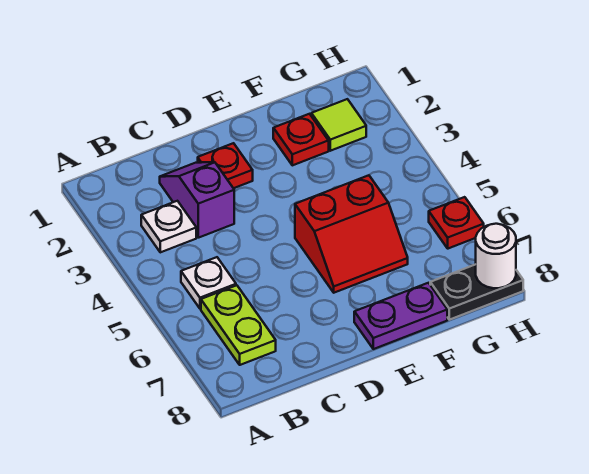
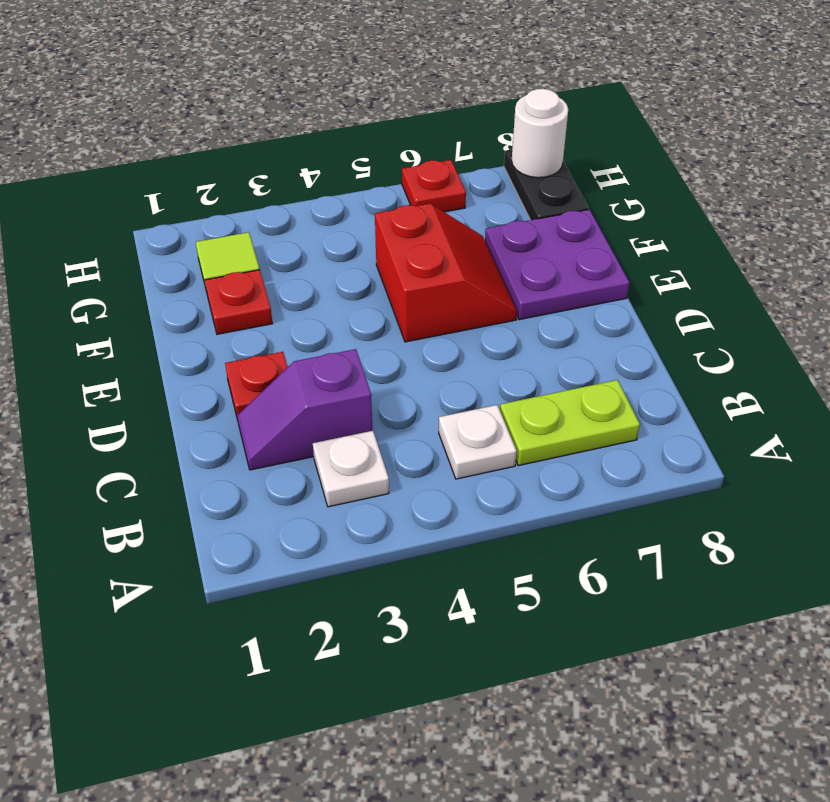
purple 1x2 plate [354,283,447,349] -> purple 2x2 plate [485,209,630,320]

